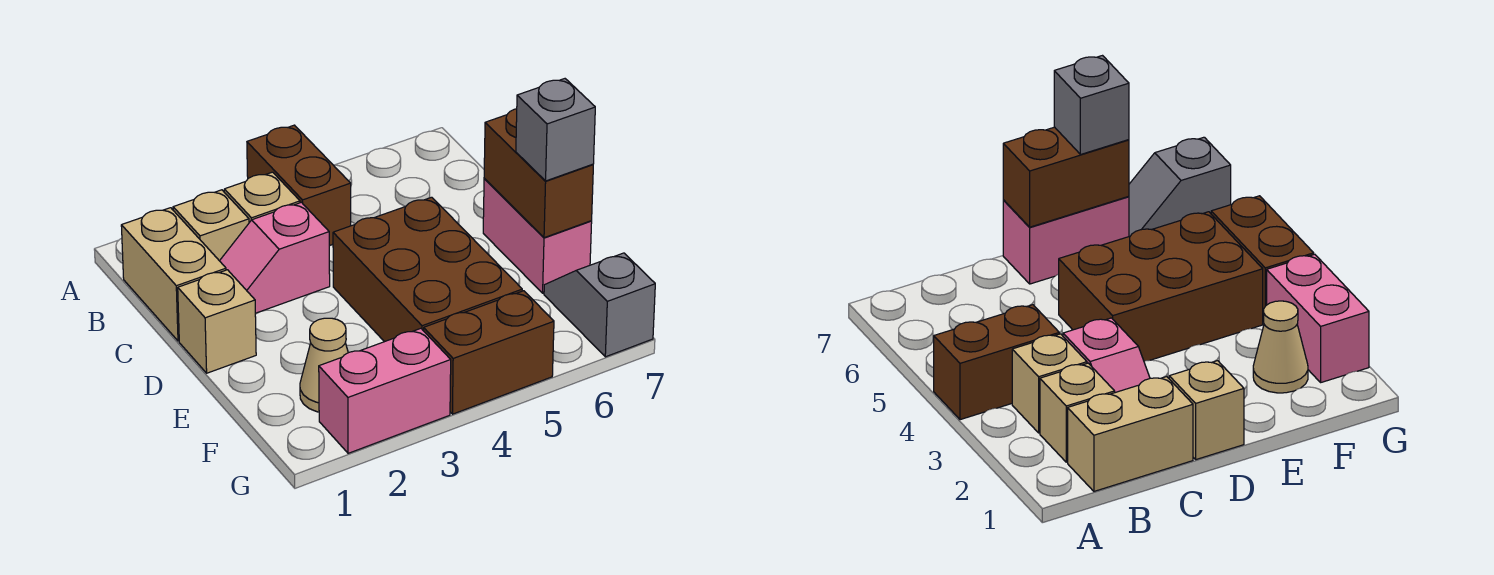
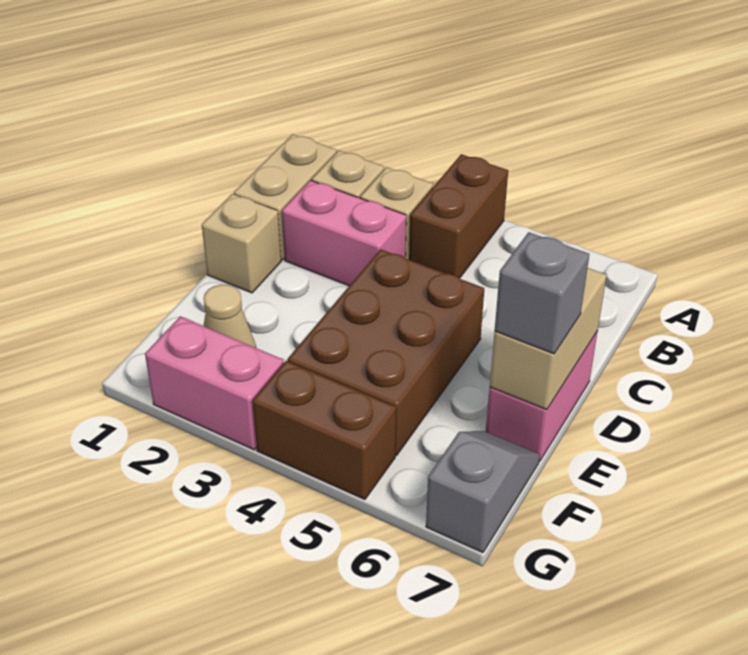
pink 1x2 slope [220,202,330,313] -> pink 1x2 brick [282,180,406,286]
brown 1x2 brick [484,109,593,238] -> tan 1x2 brick [490,268,607,410]

